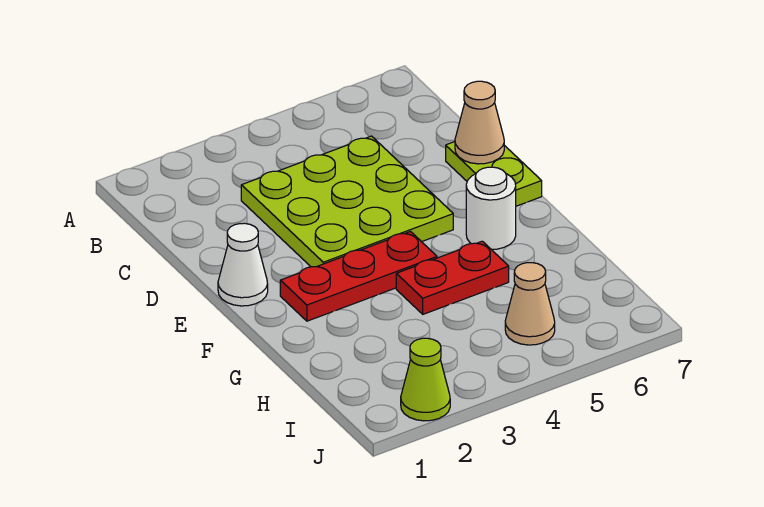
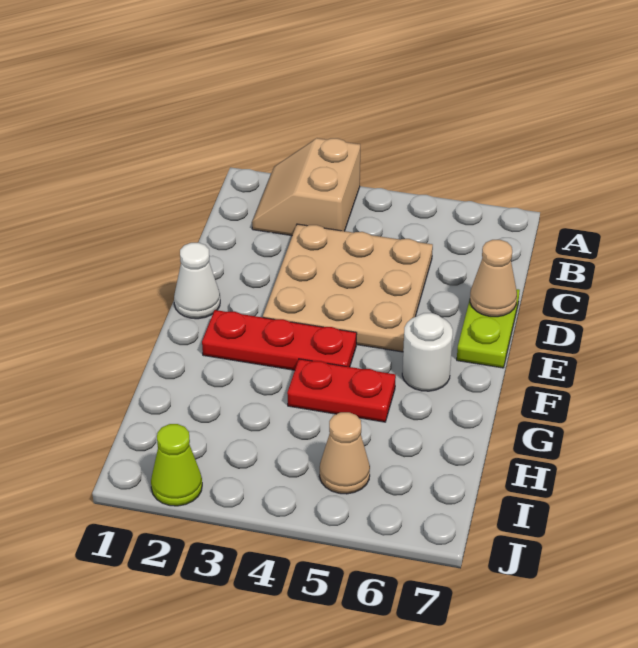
none -> tan 2x2 slope [252,138,360,236]
lime 3x3 plate [241,136,453,267] -> tan 3x3 plate [263,224,433,352]

